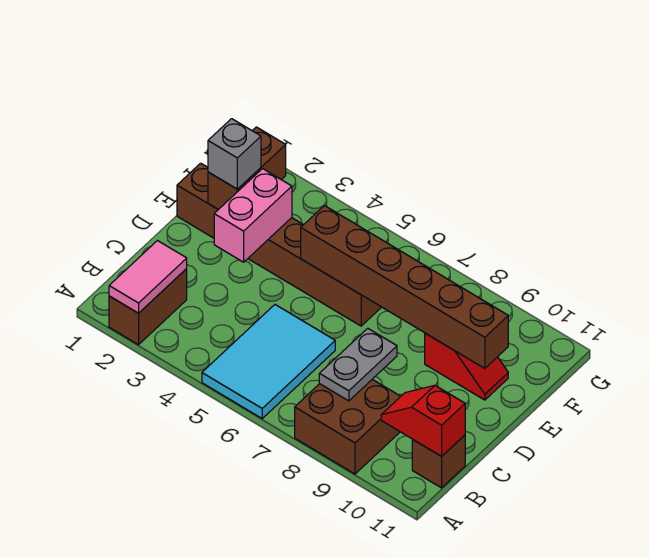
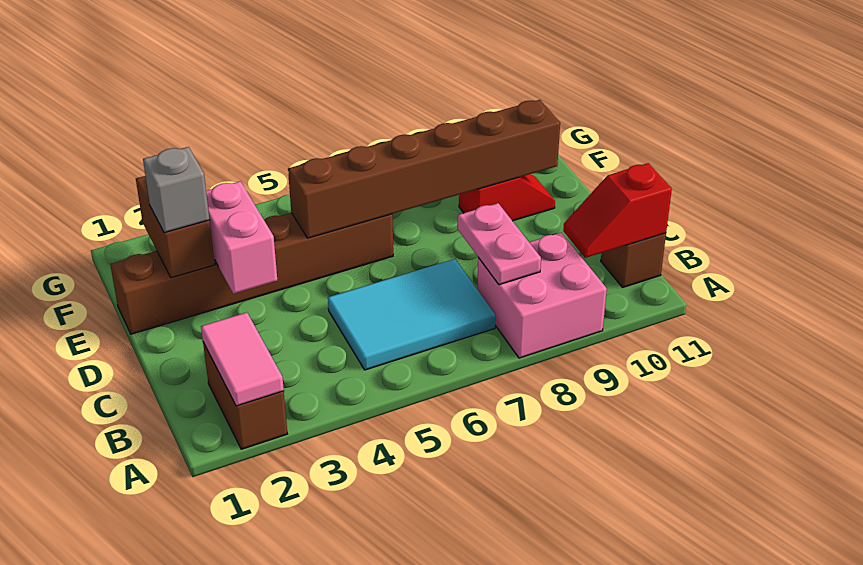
cyan 2x3 tile [202,305,335,418] -> cyan 2x3 tile turned to [328,259,496,370]
brown 2x2 brick [295,379,401,474] -> pink 2x2 brick [477,233,607,358]
grey 1x2 plate [319,328,397,401] -> pink 1x2 plate [458,203,541,285]

